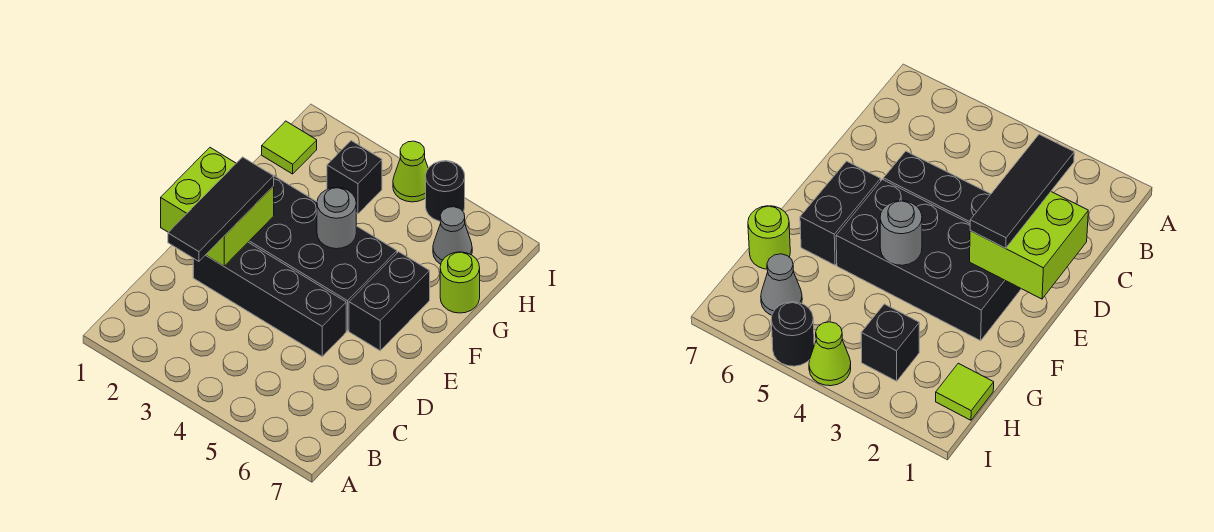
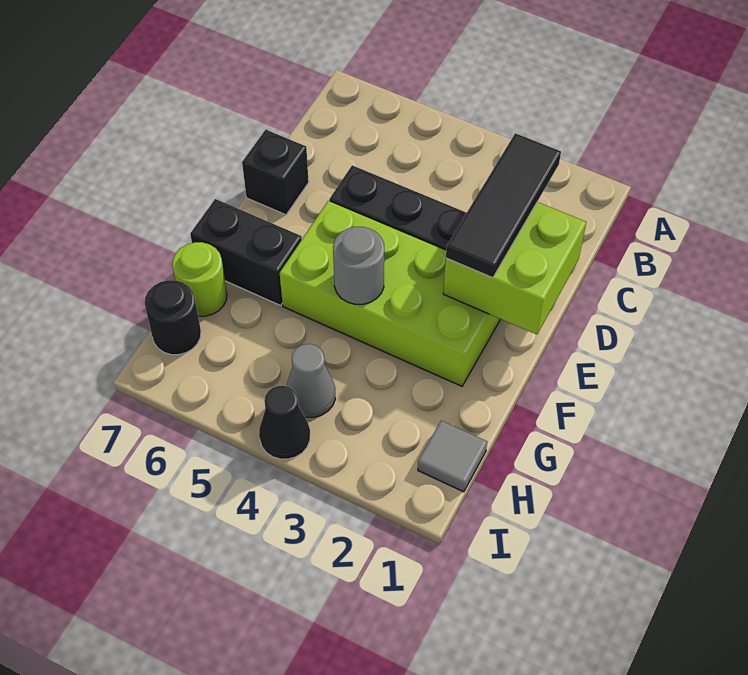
black 2x4 brick [249,172,397,331] -> lime 2x4 brick [280,201,500,386]
black 1x2 brick [349,252,430,351] -> black 1x2 brick turned to [190,199,302,305]
lime 1x1 tile [262,121,317,174] -> grey 1x1 tile [418,421,487,492]
black 1x1 brick [327,141,382,214] -> black 1x1 brick moved to [242,130,309,215]
grey 1x1 cone [433,207,472,264] -> grey 1x1 cone moved to [286,344,335,417]
lime 1x1 cone [393,141,428,202] -> black 1x1 cone [259,386,310,459]
black 1x1 round brick [426,161,465,221] -> black 1x1 round brick moved to [145,280,201,355]

